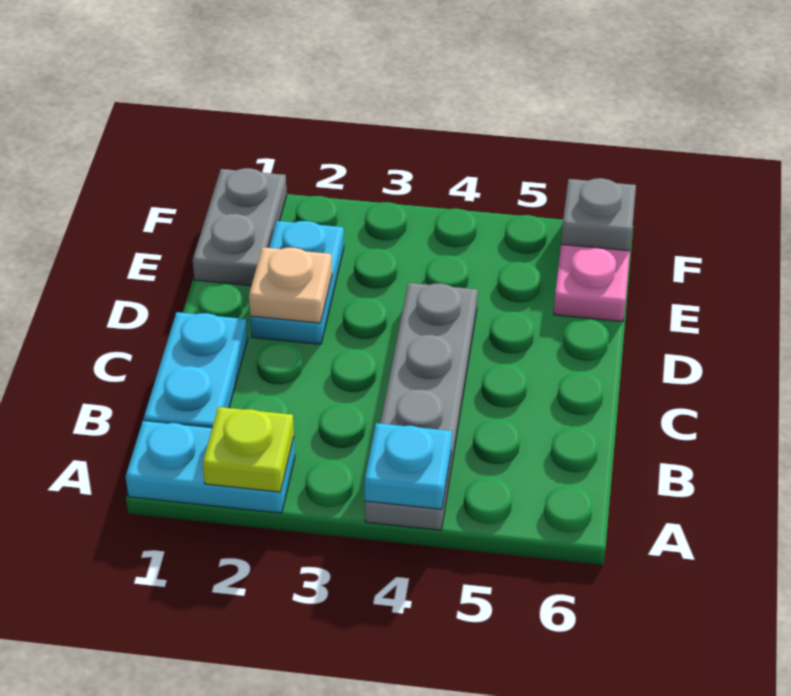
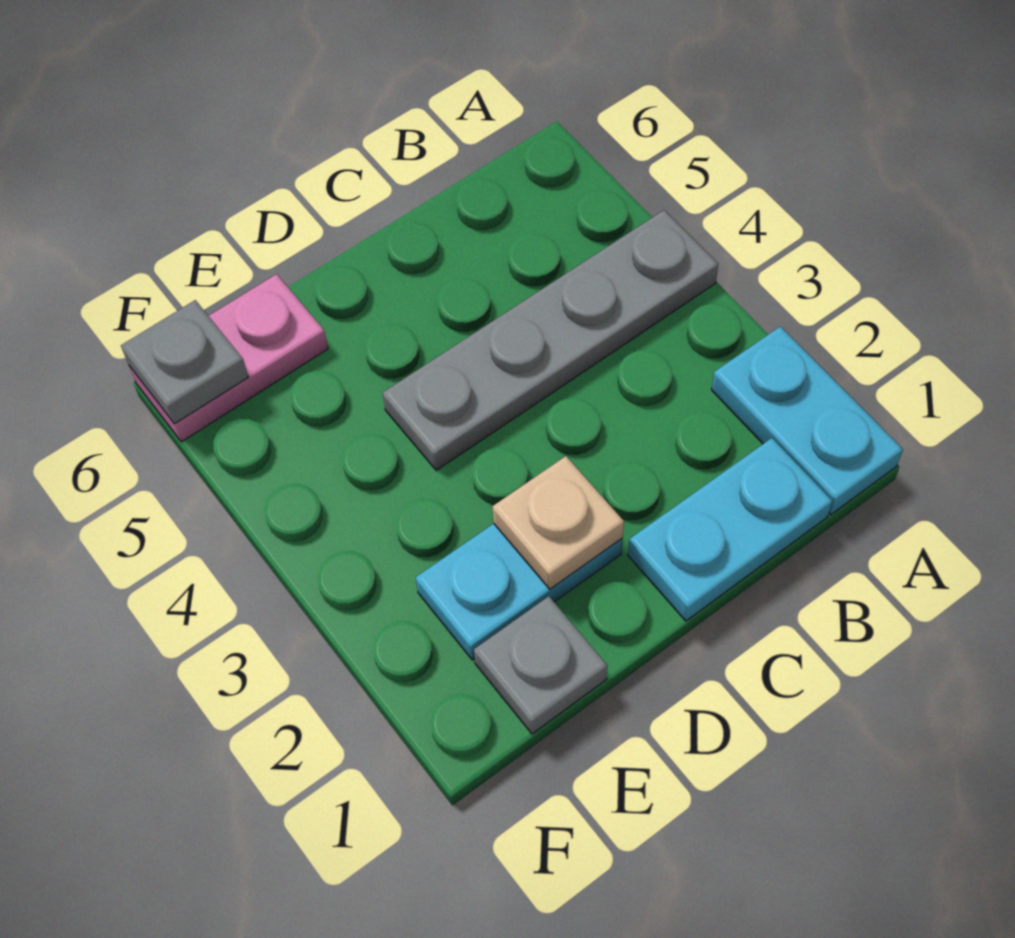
lime 1x1 plate [203,407,294,492] -> none
cyan 1x1 plate [365,423,452,509] -> none
grey 1x2 plate [193,168,287,286] -> grey 1x1 plate [474,596,607,734]

